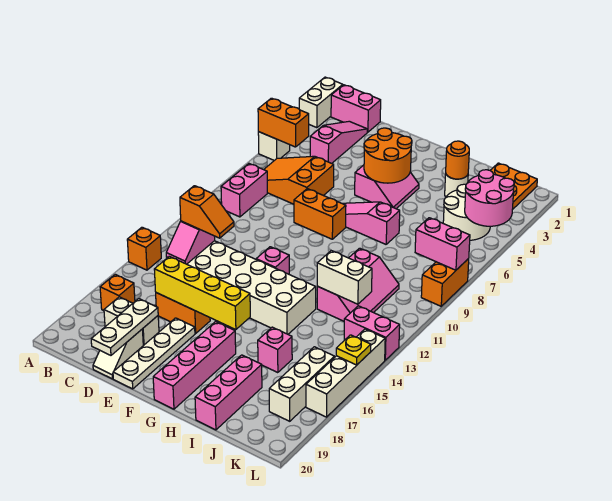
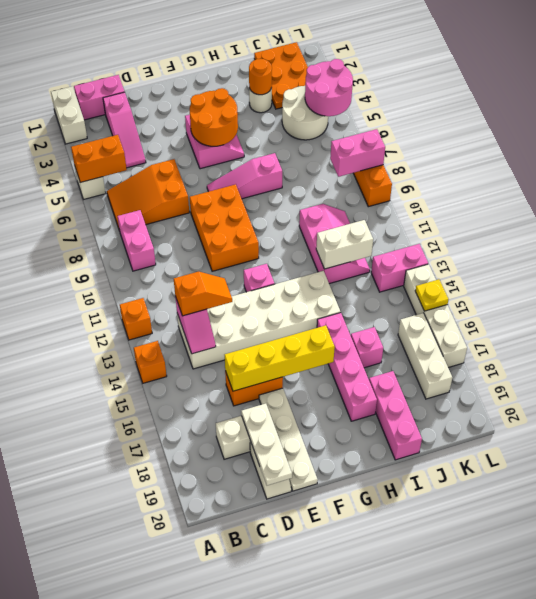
orange 1x1 brick [100,274,135,311] -> orange 1x1 brick moved to [120,298,152,340]
pink 1x3 slope [310,121,367,163] -> pink 1x3 slope turned to [103,92,146,168]
orange 1x2 brick [294,189,346,239] -> orange 2x3 brick [190,184,259,271]
pink 1x4 brick [153,322,236,409] -> pink 1x4 brick moved to [317,312,377,421]

